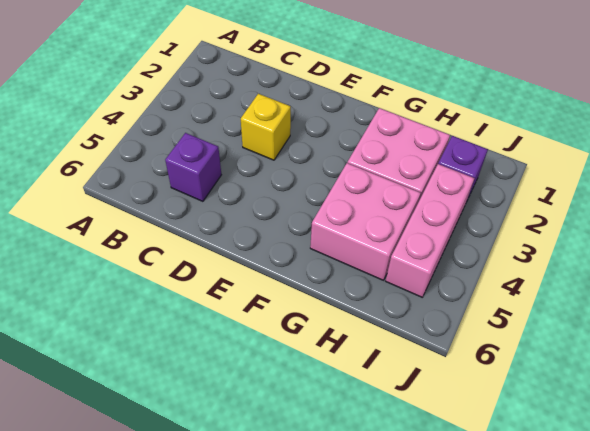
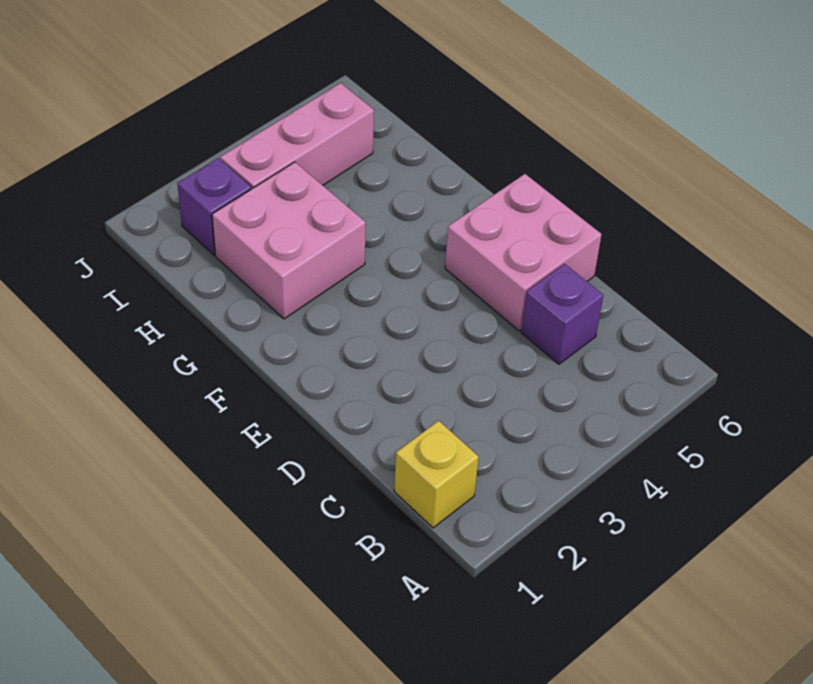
yellow 1x1 brick [241,94,291,160] -> yellow 1x1 brick moved to [394,421,479,528]
pink 2x2 brick [310,163,421,280] -> pink 2x2 brick moved to [445,174,602,331]

